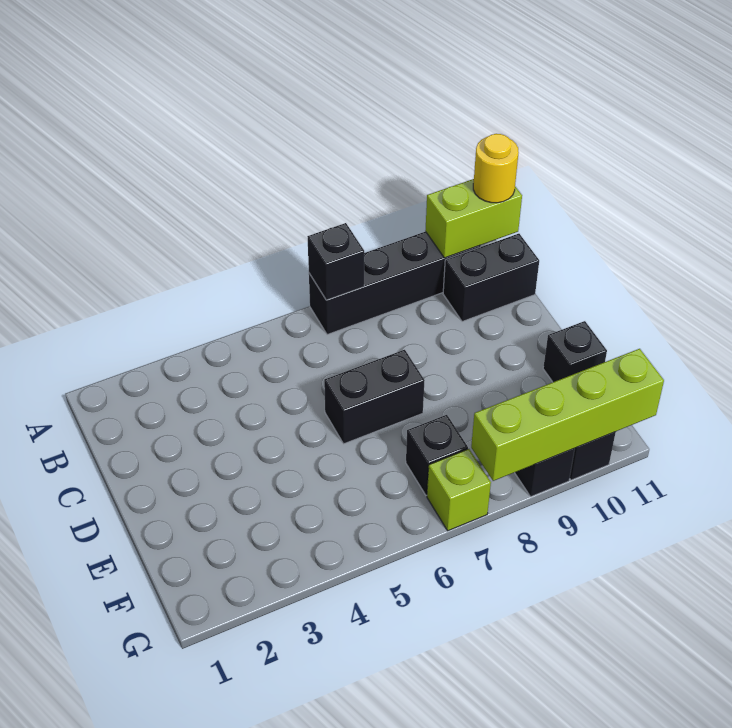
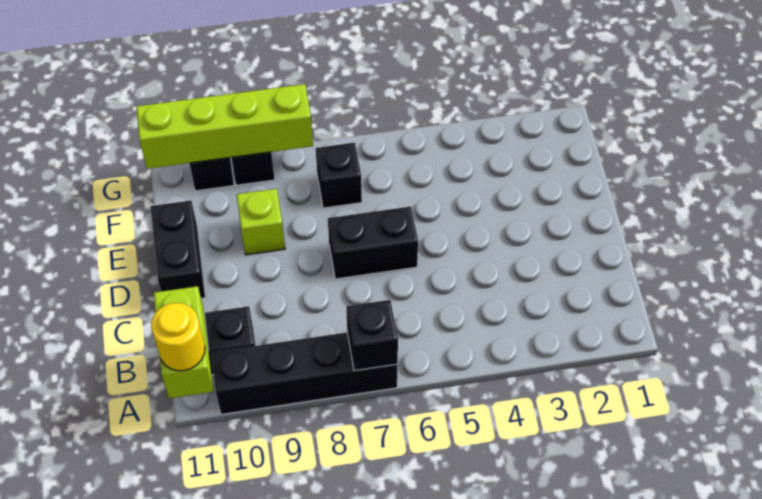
lime 1x2 brick [425,179,522,258] -> lime 1x2 brick turned to [154,286,213,398]
black 1x1 brick [543,321,607,382] -> black 1x2 brick [151,201,205,298]
lime 1x1 brick [427,449,491,531] -> lime 1x1 brick moved to [237,189,285,255]

